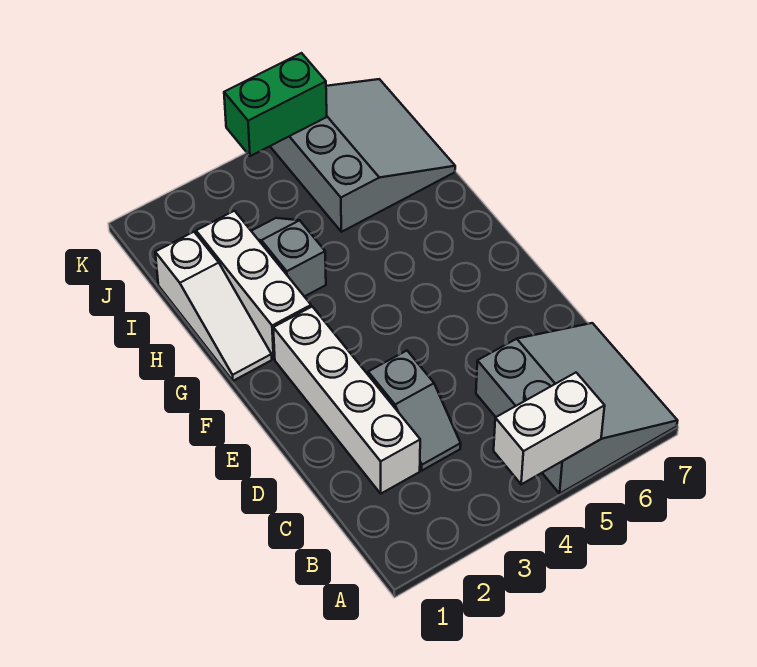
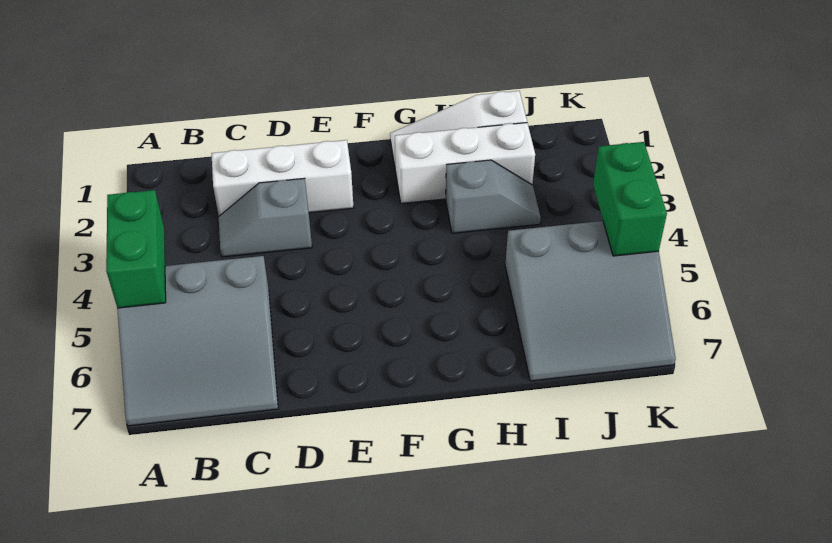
white 1x2 brick [494,373,605,484] -> green 1x2 brick [106,190,166,308]
white 1x4 brick [273,307,420,494] -> white 1x3 brick [211,140,354,216]

